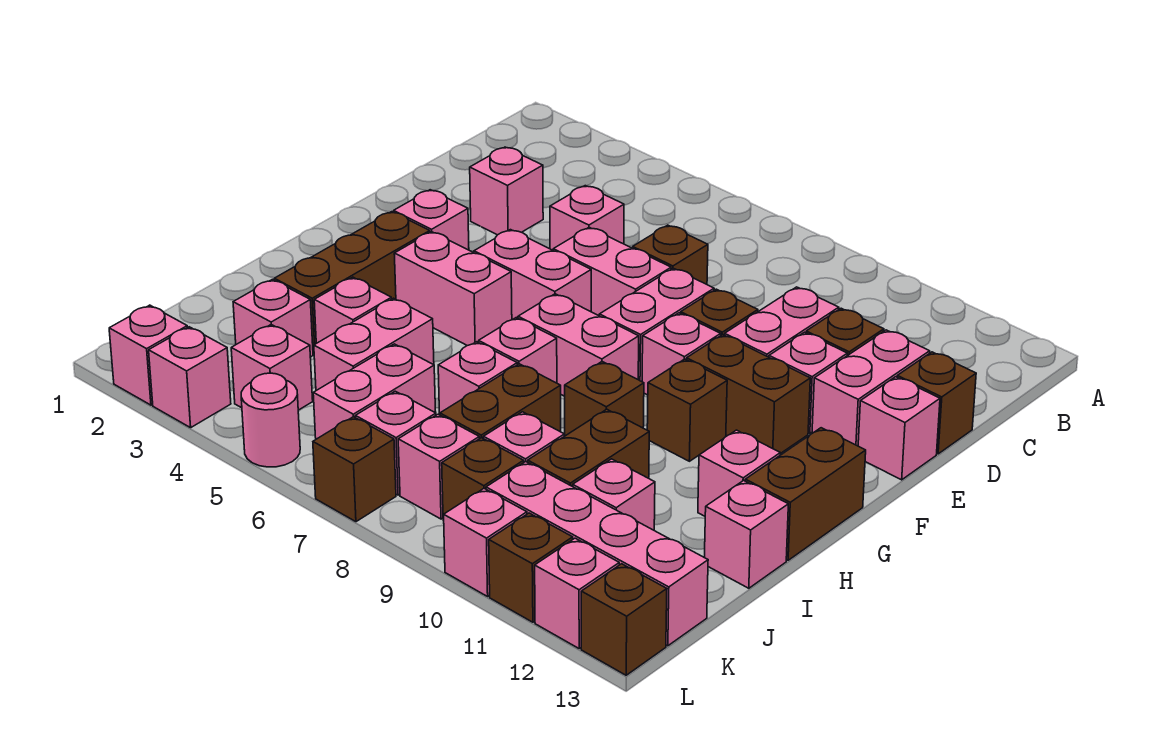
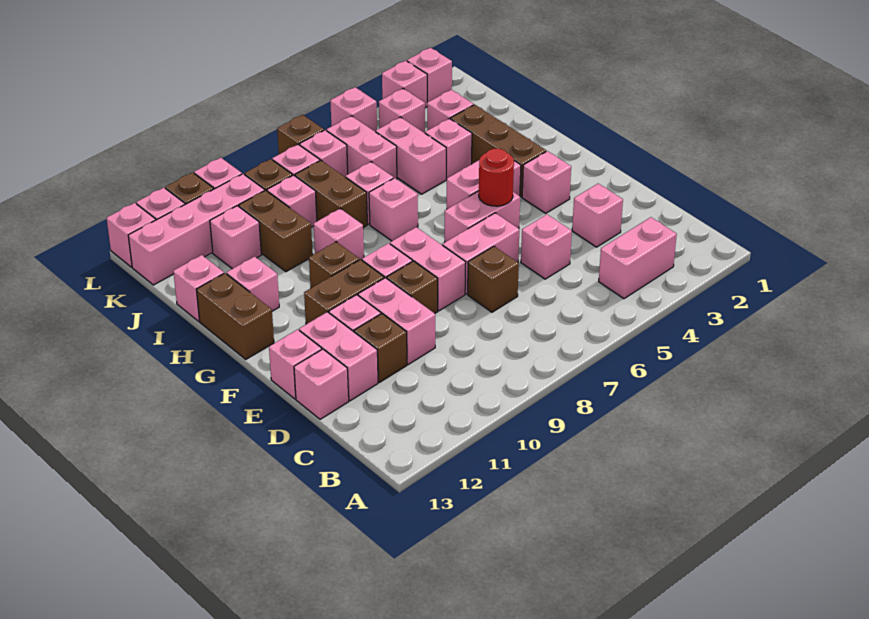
brown 1x1 brick [897,352,976,454] -> pink 1x1 brick [294,349,349,419]
none -> red 1x1 round brick [479,149,514,206]
pink 1x2 brick [518,294,639,396] -> pink 1x2 brick moved to [599,217,677,299]
brown 1x1 brick [565,362,644,436] -> pink 1x1 brick [314,209,364,260]
pink 1x1 round brick [241,373,300,467] -> pink 1x1 brick [330,87,377,132]
brown 1x1 brick [581,564,667,675] -> pink 1x1 brick [107,203,156,267]

